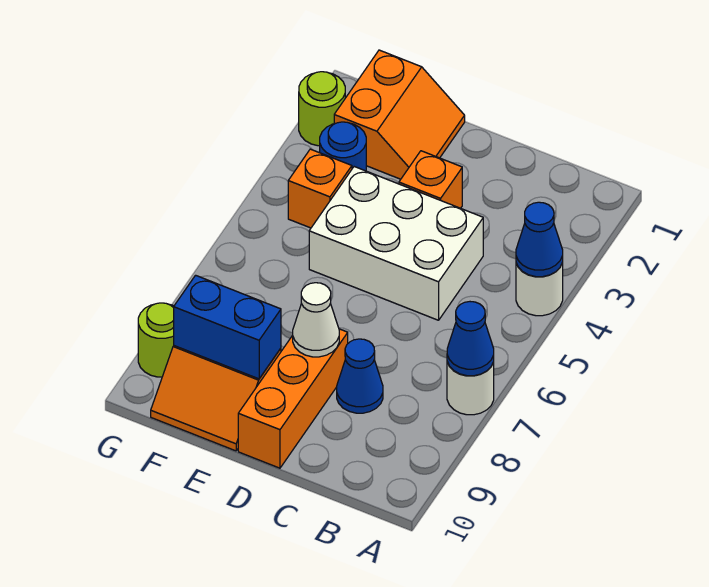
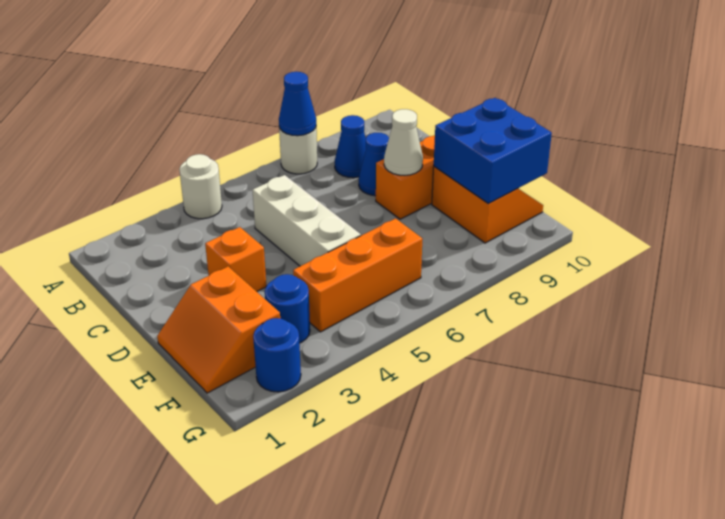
blue 1x1 cone [516,202,563,277] -> blue 1x1 cone moved to [335,115,366,178]
white 2x3 brick [309,167,483,320] -> white 1x3 brick [252,175,361,266]
orange 2x2 slope [334,50,465,179] -> orange 2x2 slope turned to [157,266,280,393]
blue 1x2 brick [174,275,281,379] -> blue 2x2 brick [434,98,552,203]
orange 1x1 brick [288,149,352,228] -> orange 1x3 brick [293,218,422,332]
lime 1x1 round brick [299,72,345,146] -> blue 1x1 round brick [253,318,301,392]
lime 1x1 round brick [138,303,174,377] -> none

